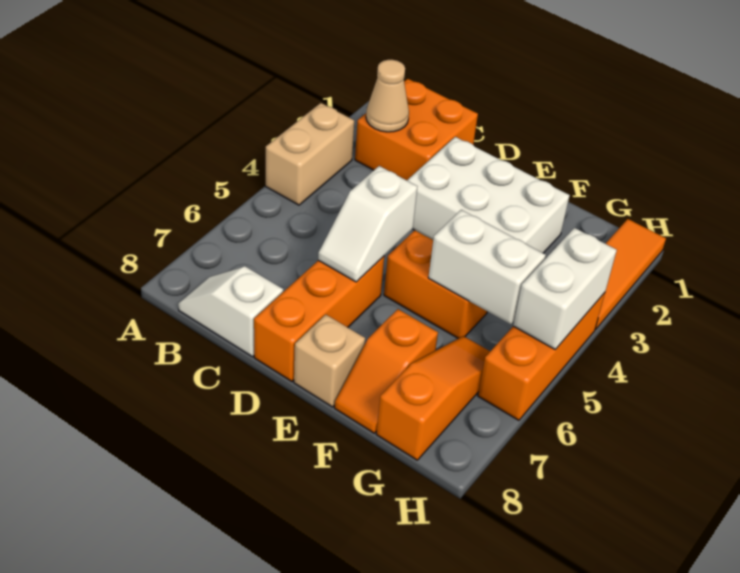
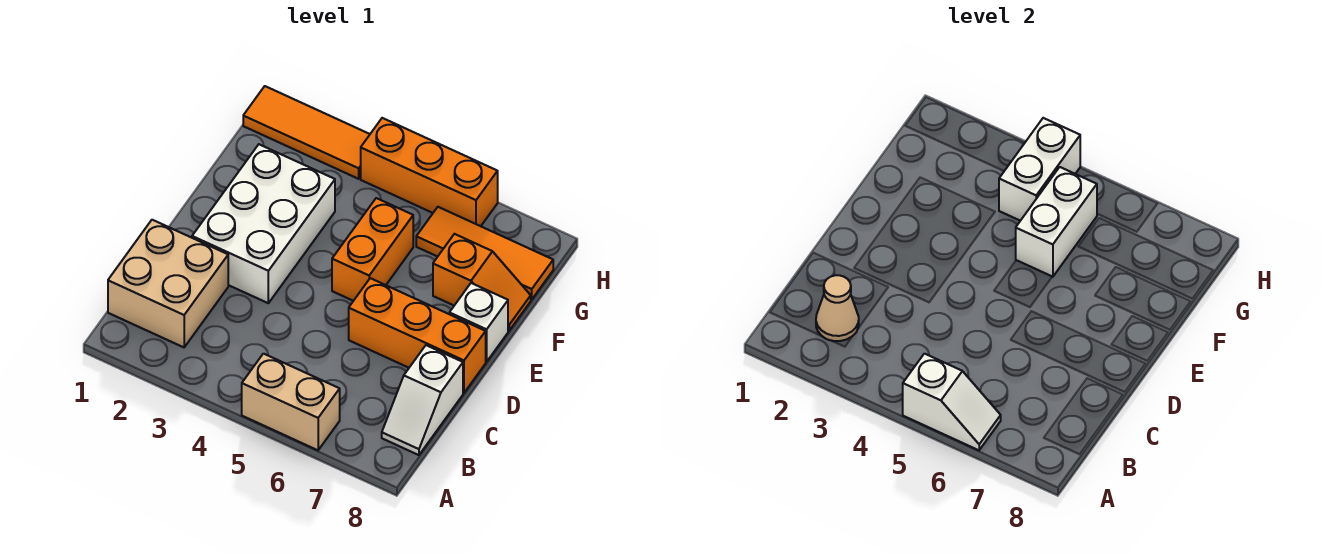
tan 1x2 brick [266,103,354,205] -> tan 1x2 brick moved to [242,354,340,450]
orange 2x2 brick [355,79,478,180] -> tan 2x2 brick [108,220,228,347]
white 1x2 slope [318,166,417,282] -> white 1x2 slope moved to [903,354,1001,450]
tan 1x1 brick [294,315,365,407] -> white 1x1 brick [449,283,508,362]
orange 1x3 slope [377,336,490,460] -> orange 1x3 tile [416,207,553,300]
white 1x2 brick [513,228,617,349] -> white 1x2 brick turned to [999,118,1080,221]

